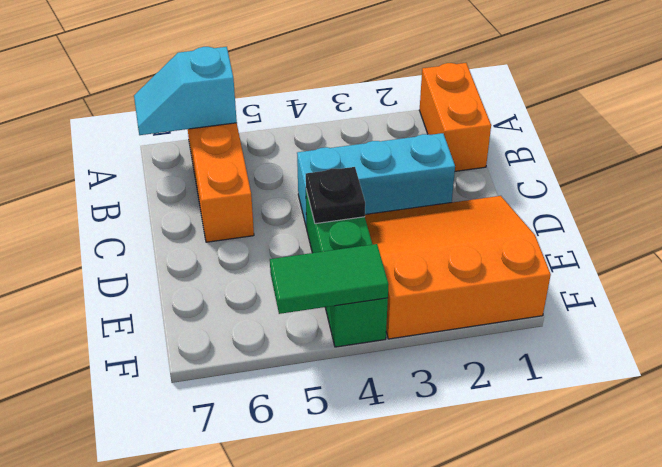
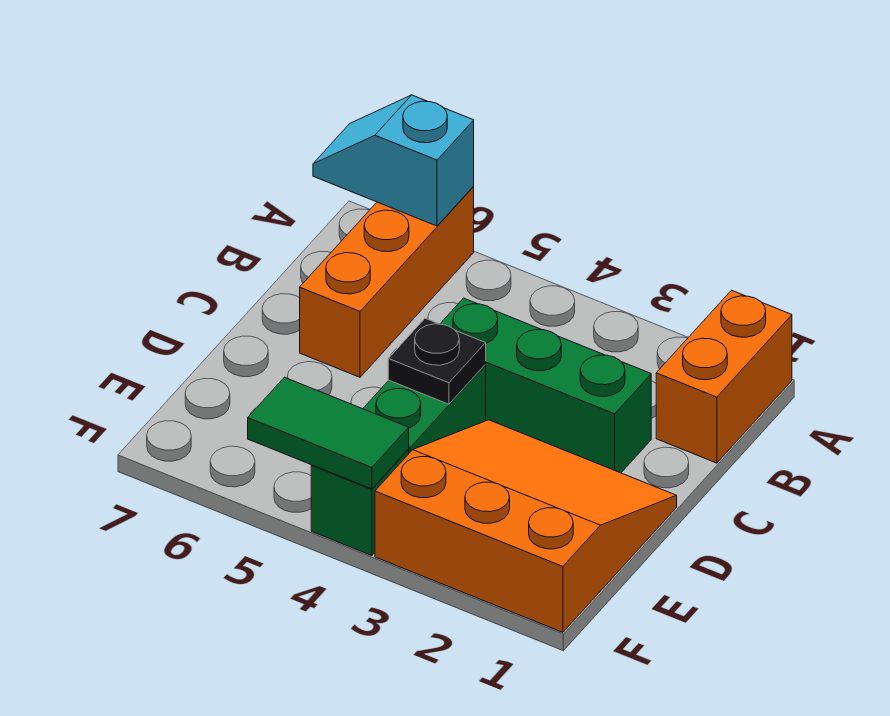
cyan 1x3 brick [297,133,455,228] -> green 1x3 brick [440,298,651,473]

